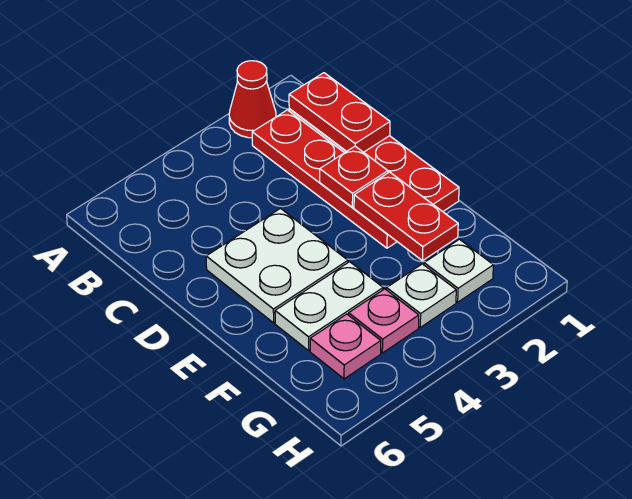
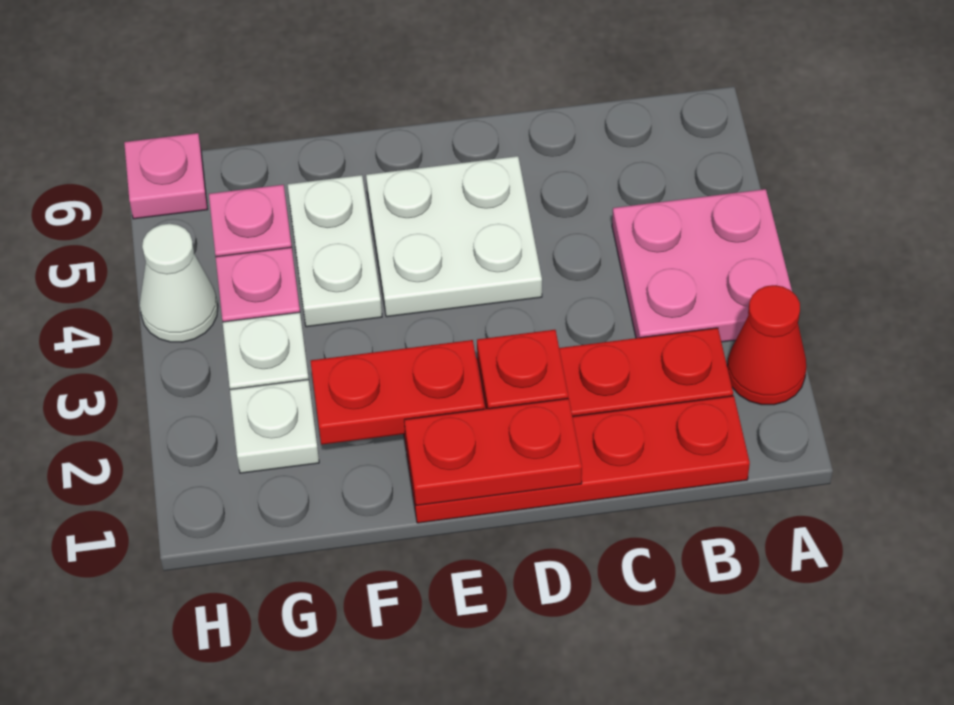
none -> pink 2x2 plate [612,189,792,342]
red 1x2 plate [289,73,390,152] -> red 1x2 plate moved to [404,399,582,505]
none -> white 1x1 cone [140,224,218,342]
none -> pink 1x1 plate [124,133,208,219]

